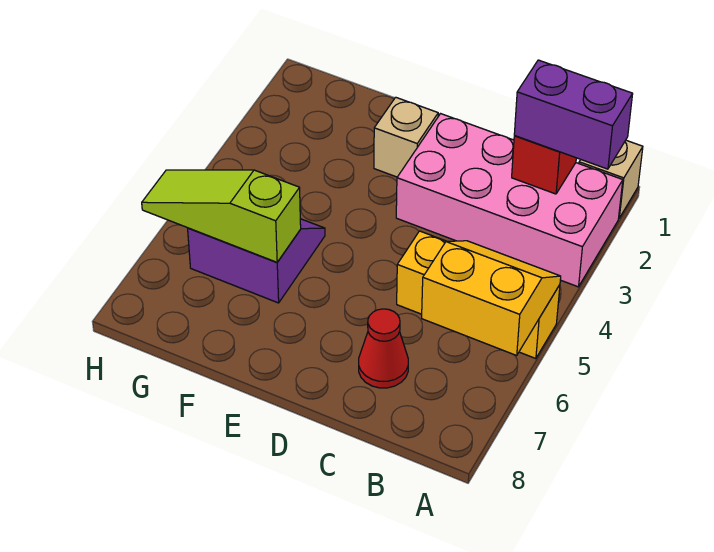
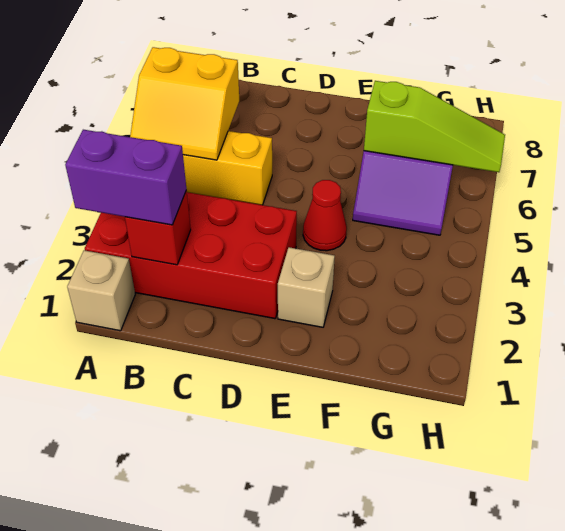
pink 2x4 brick [396,114,623,287] -> red 2x4 brick [85,192,297,319]
red 1x1 cone [359,309,408,388] -> red 1x1 cone moved to [303,180,347,251]

